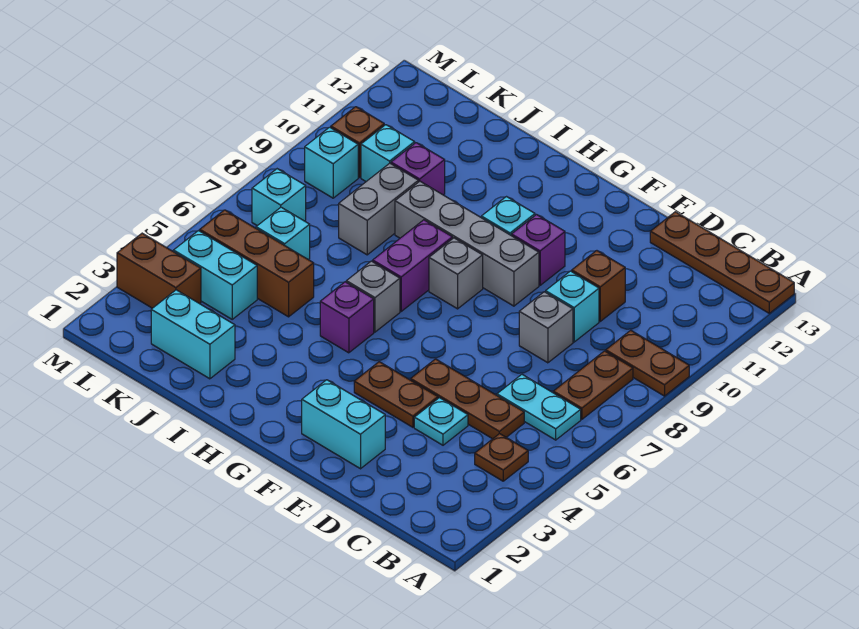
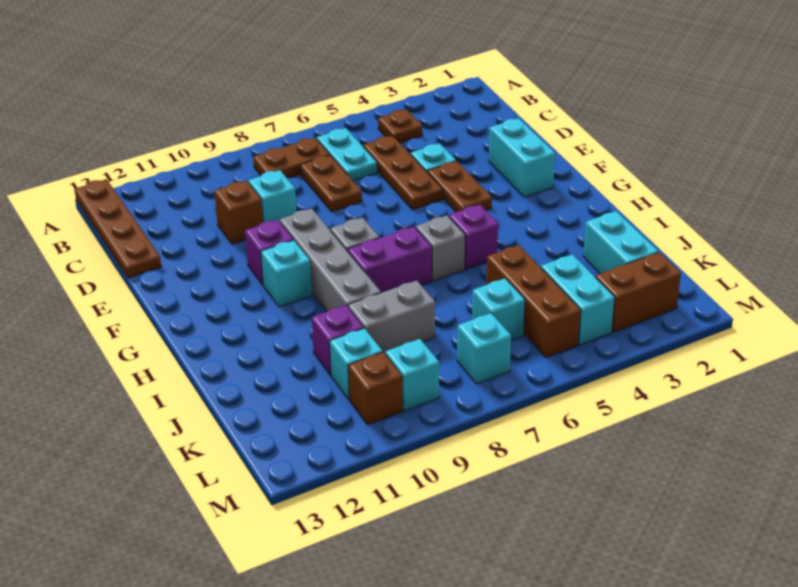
brown 1x2 plate [606,330,689,396] -> brown 1x2 plate moved to [300,155,362,212]
grey 1x1 brick [519,292,573,363] -> none
brown 1x2 brick [117,233,201,308] -> brown 1x2 brick turned to [595,252,681,332]

